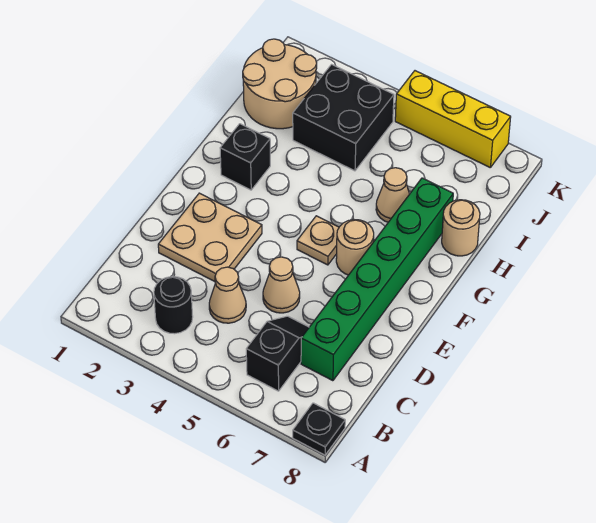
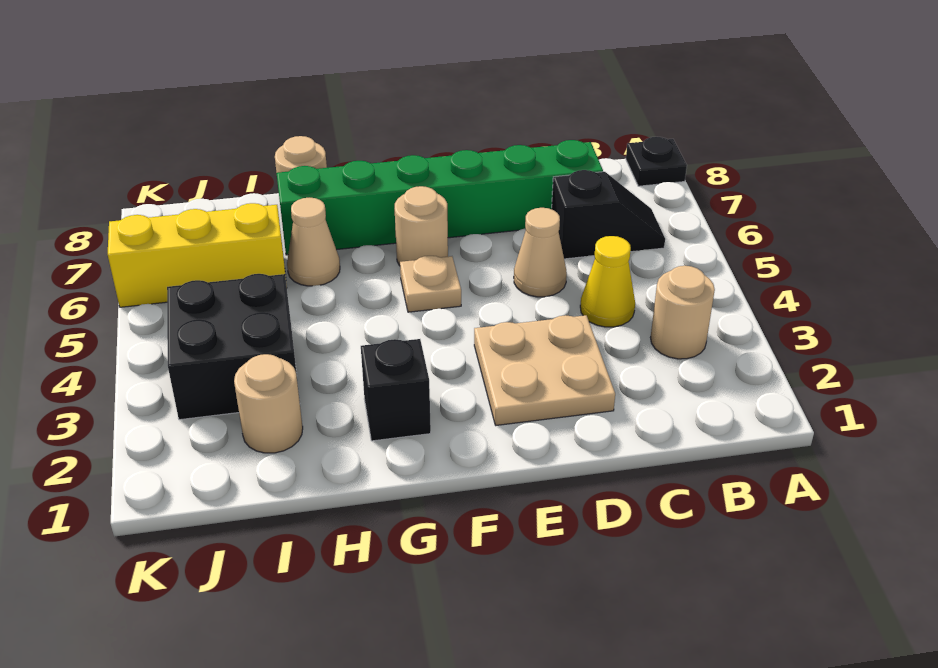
black 1x1 round brick [154,277,193,334] -> tan 1x1 round brick [651,266,715,359]
black 1x2 slope [246,316,309,391] -> black 1x2 slope turned to [552,170,665,259]
tan 1x1 cone [209,267,246,323] -> yellow 1x1 cone [580,236,635,327]
tan 2x2 round brick [243,39,317,129] -> tan 1x1 round brick [234,354,303,453]
yellow 1x3 brick [395,71,511,167] -> yellow 1x3 brick turned to [108,203,287,307]

